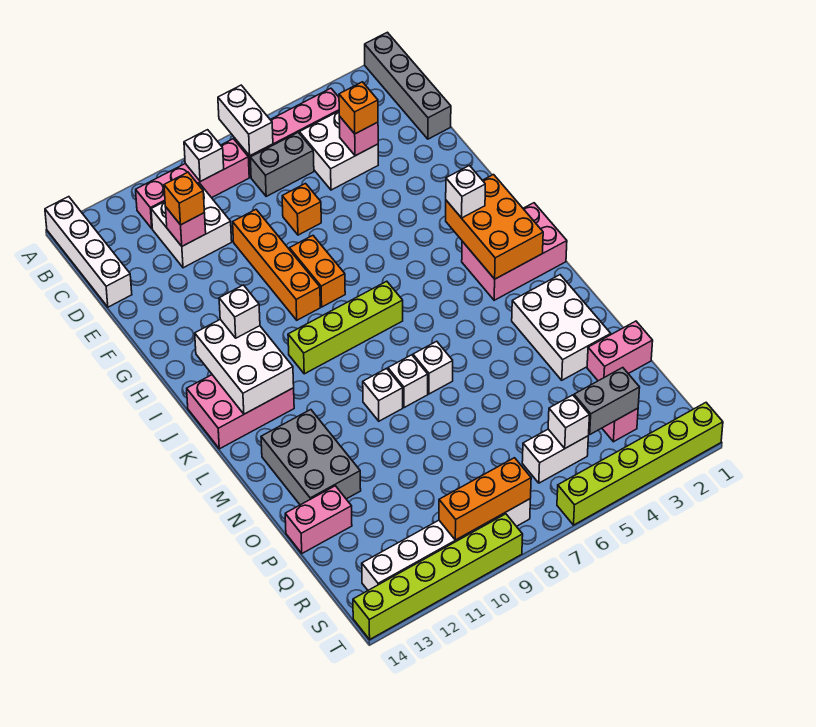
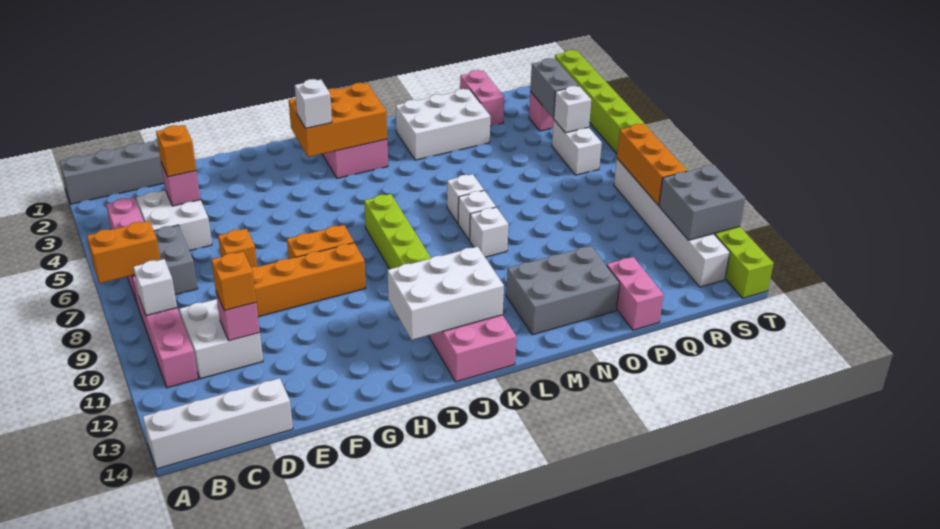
white 1x2 brick [218,85,273,156] -> orange 1x2 brick [87,221,160,283]
white 1x1 brick [219,285,260,338] -> none
none -> grey 2x2 brick [659,165,745,240]

